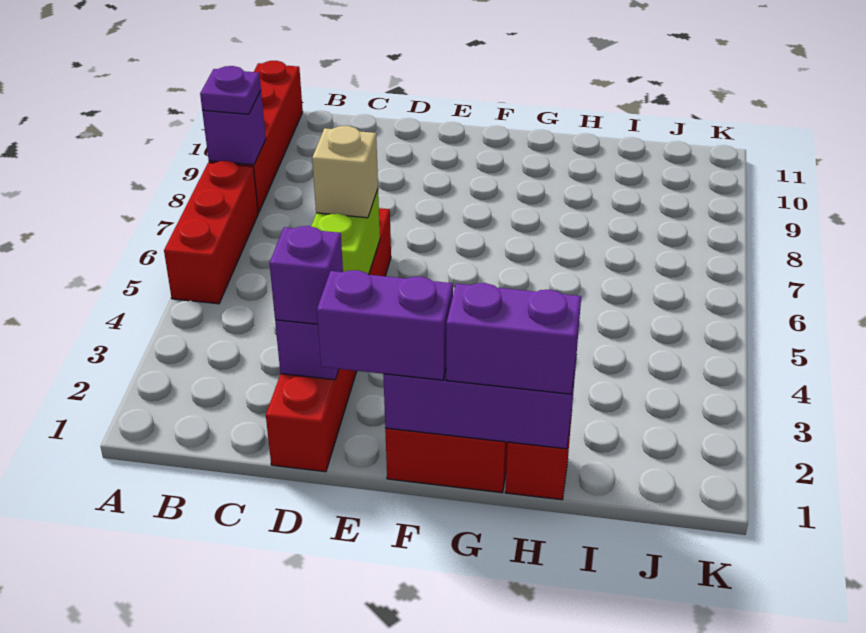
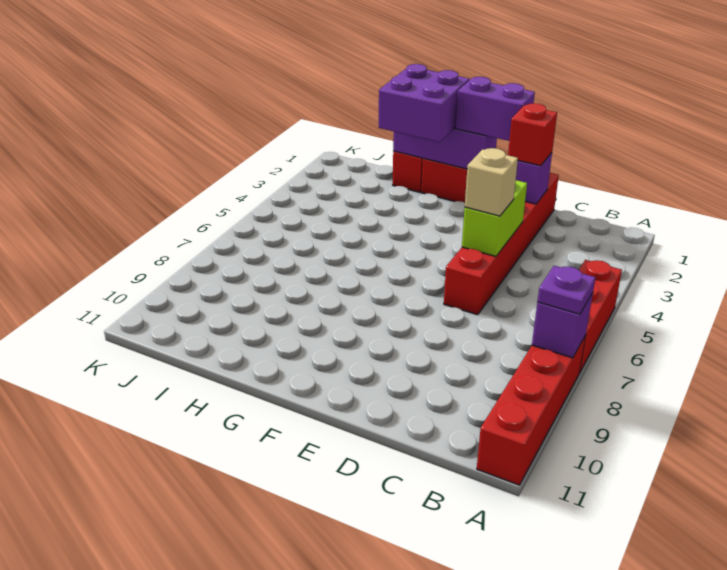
purple 1x1 brick [269,226,343,324] -> red 1x1 brick [508,103,557,166]
purple 1x2 brick [446,283,581,394] -> purple 2x2 brick [379,64,469,142]

